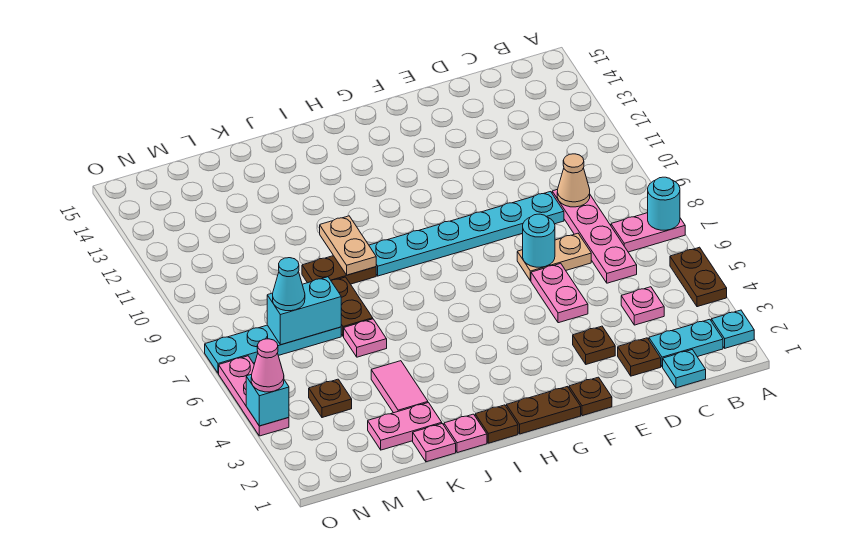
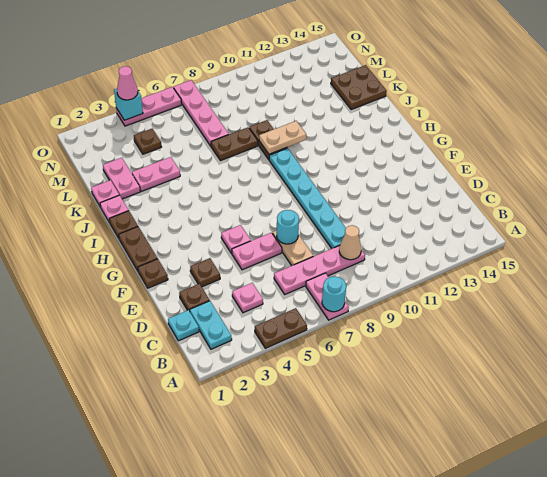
cyan 1x1 plate [711,310,754,348] -> none
pink 1x2 tile [371,361,428,413] -> pink 1x2 plate [132,157,180,191]
pink 1x1 plate [344,319,387,357] -> pink 1x1 plate moved to [221,225,251,253]
none -> brown 2x2 plate [331,65,387,110]
cyan 1x4 plate [205,325,341,373] -> pink 1x4 plate [174,80,229,146]
cyan 1x2 brick [267,277,341,345] -> none
cyan 1x1 cone [273,258,305,311] -> none

